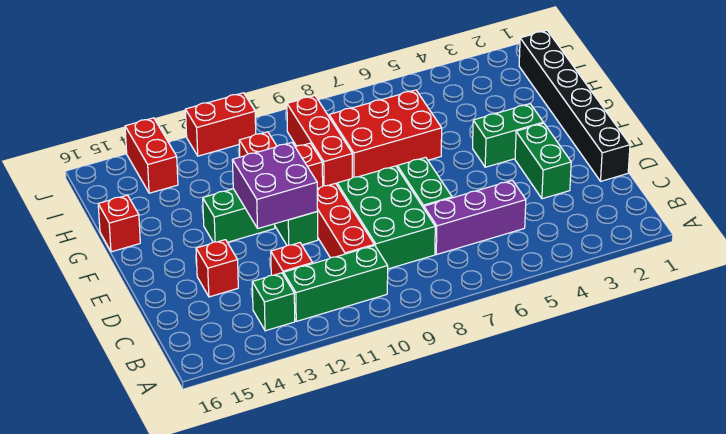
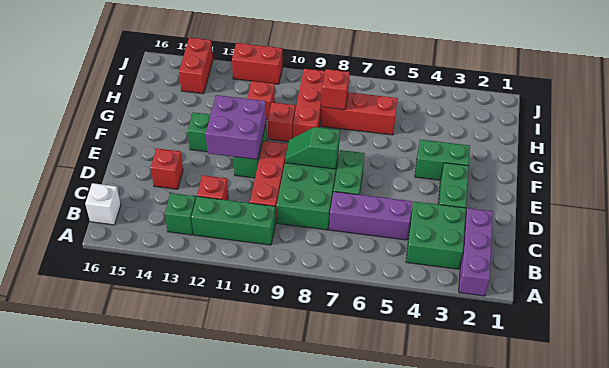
none -> purple 1x3 brick [459,208,493,296]
none -> green 2x2 brick [406,202,466,269]
none -> white 1x1 brick [85,183,121,225]
black 1x6 brick [519,30,630,181] -> none
none -> green 1x2 slope [285,127,340,169]
red 2x3 brick [329,90,442,178] -> red 1x3 brick [321,92,398,135]
red 1x1 brick [98,195,140,252] -> red 1x1 brick moved to [322,69,349,110]

